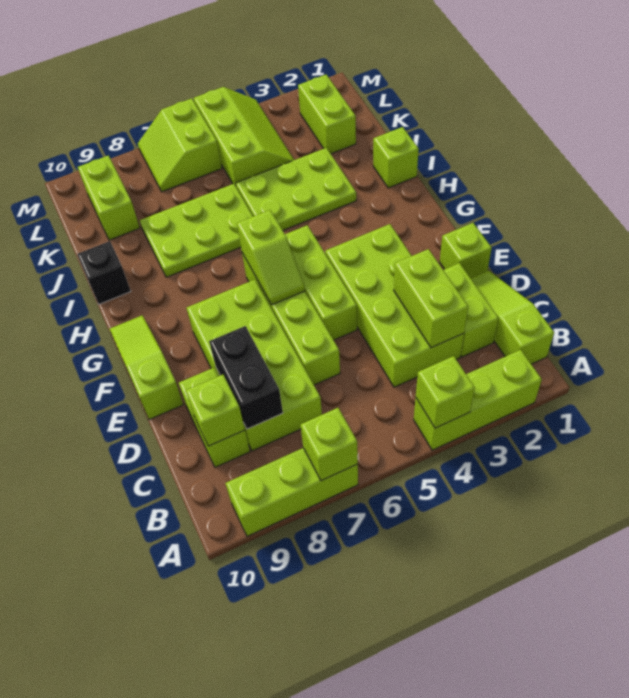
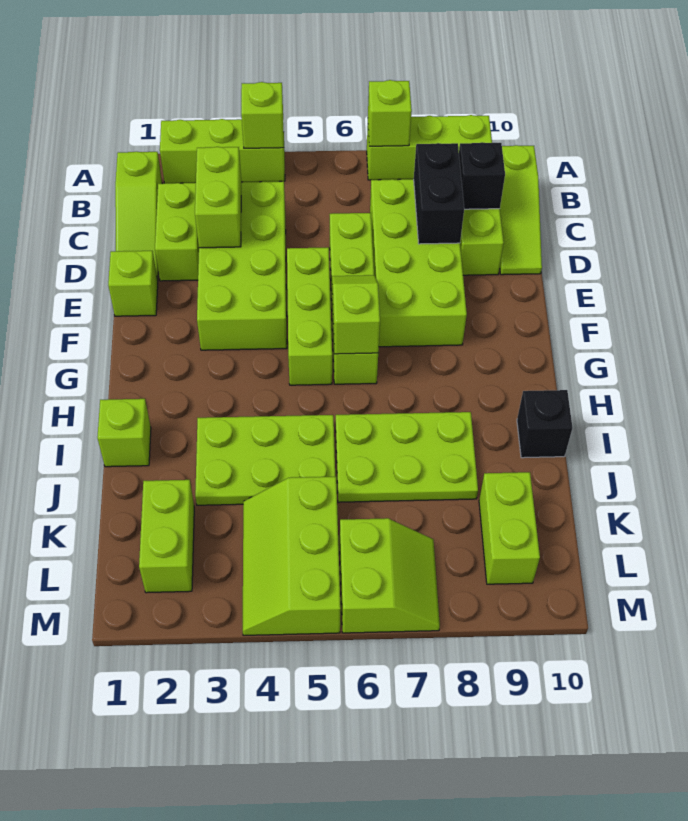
lime 1x1 brick [186,375,245,446] -> black 1x1 brick [459,142,505,209]
lime 1x3 slope [110,316,183,420] -> lime 1x3 slope moved to [500,145,542,275]

